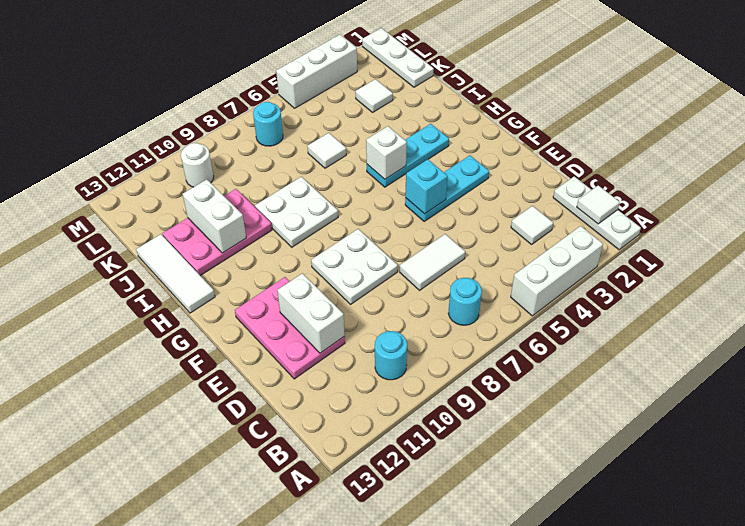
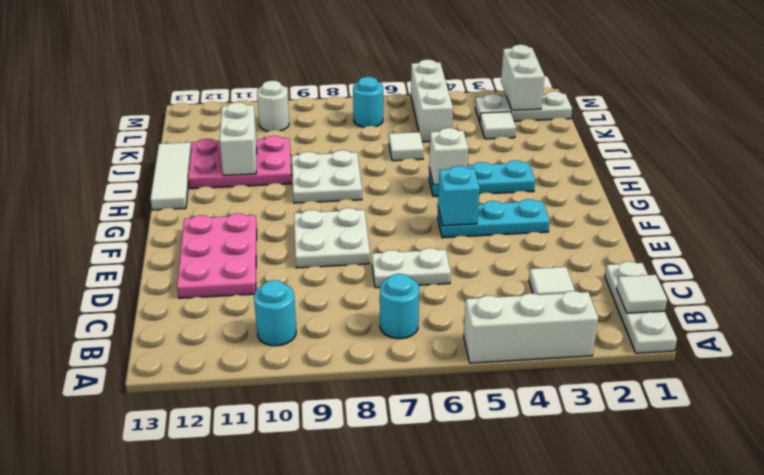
white 1x2 tile [400,234,465,290] -> white 1x2 plate [372,248,451,288]
white 1x2 brick [277,273,345,353] -> white 1x2 brick moved to [501,45,545,110]
white 1x3 plate [362,28,434,87] -> white 1x3 plate turned to [475,91,572,122]
white 1x3 brick [276,35,357,108] -> white 1x3 brick turned to [411,59,453,142]

